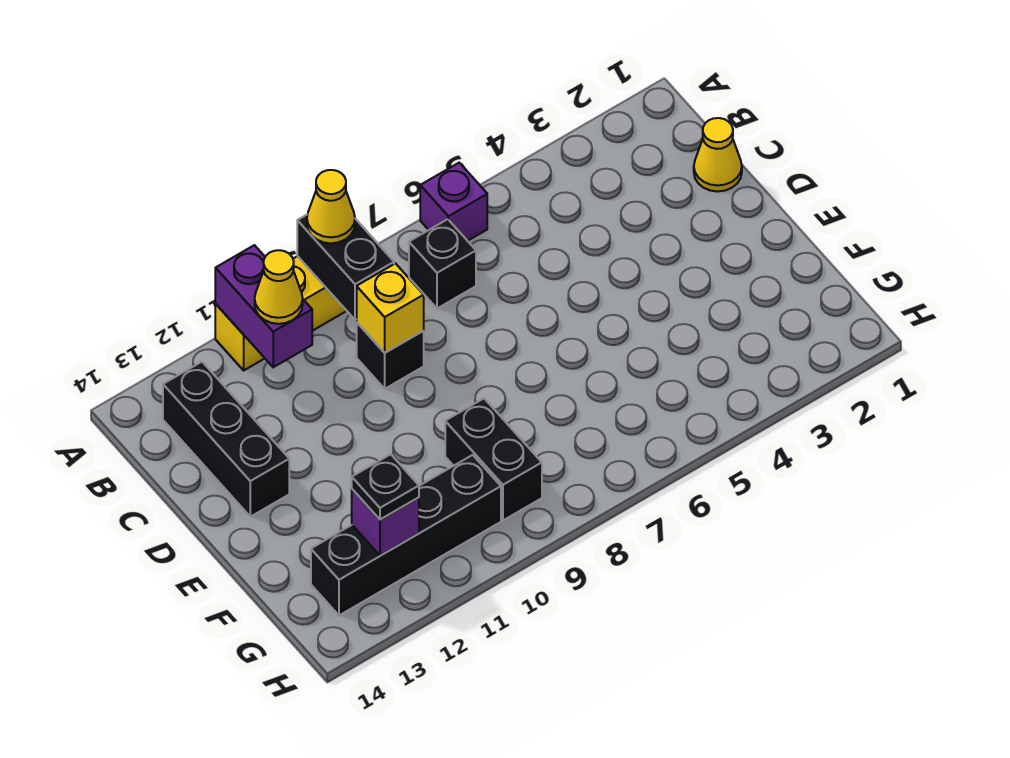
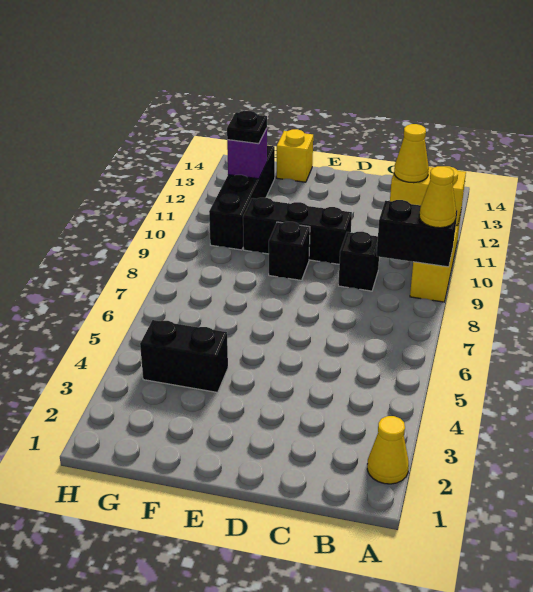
purple 1x1 brick [420,163,487,241] -> none
purple 1x2 brick [215,245,312,367] -> yellow 1x2 brick [390,166,466,226]
black 1x1 brick [409,219,476,308] -> black 1x1 brick moved to [269,222,310,280]
black 1x3 brick [163,362,289,517] -> black 1x3 brick moved to [243,198,352,264]
yellow 1x1 cone [694,118,742,192] -> yellow 1x1 cone moved to [367,416,409,484]
yellow 1x1 brick [357,264,424,353] -> yellow 1x1 brick moved to [276,129,313,182]
black 1x2 brick [445,399,542,520] -> black 1x2 brick moved to [140,320,228,392]

